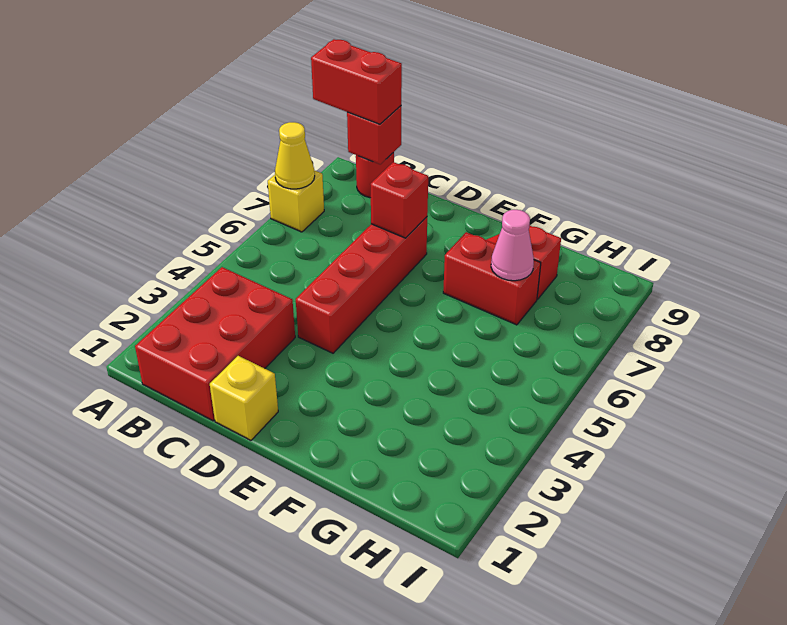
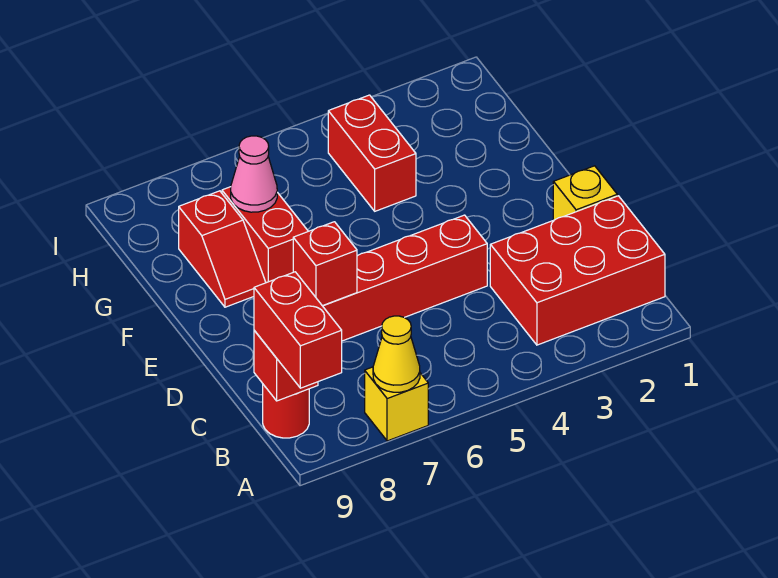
none -> red 1x2 brick [328,95,416,211]

